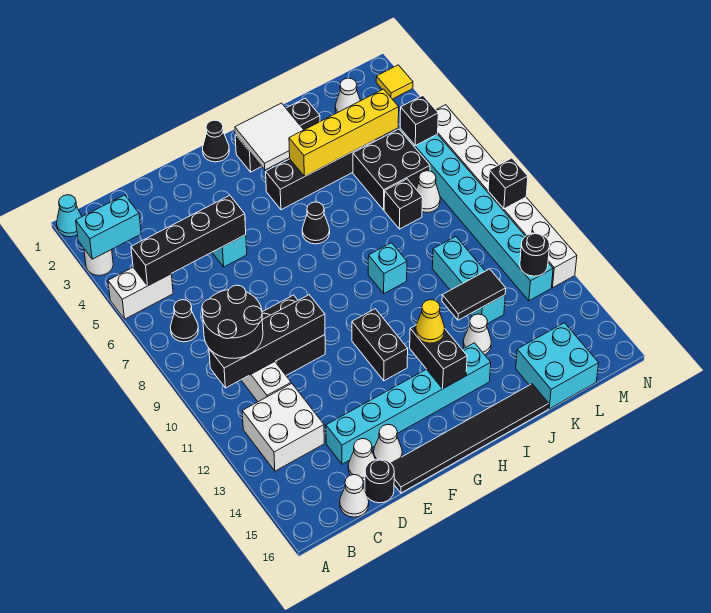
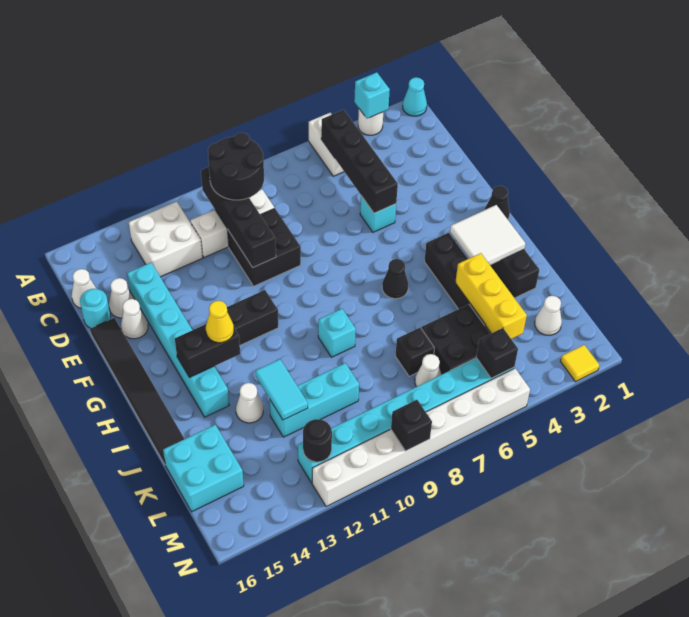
cyan 1x2 brick [76,195,141,259] -> cyan 1x1 brick [354,72,390,119]
black 1x1 cone [170,300,198,342] -> none
black 1x1 round brick [365,459,394,503] -> cyan 1x1 round brick [80,289,111,328]
yellow 1x4 brick [289,89,399,177] -> yellow 1x3 brick [455,253,527,339]
black 1x2 tile [442,269,506,320] -> cyan 1x2 tile [255,359,308,420]

